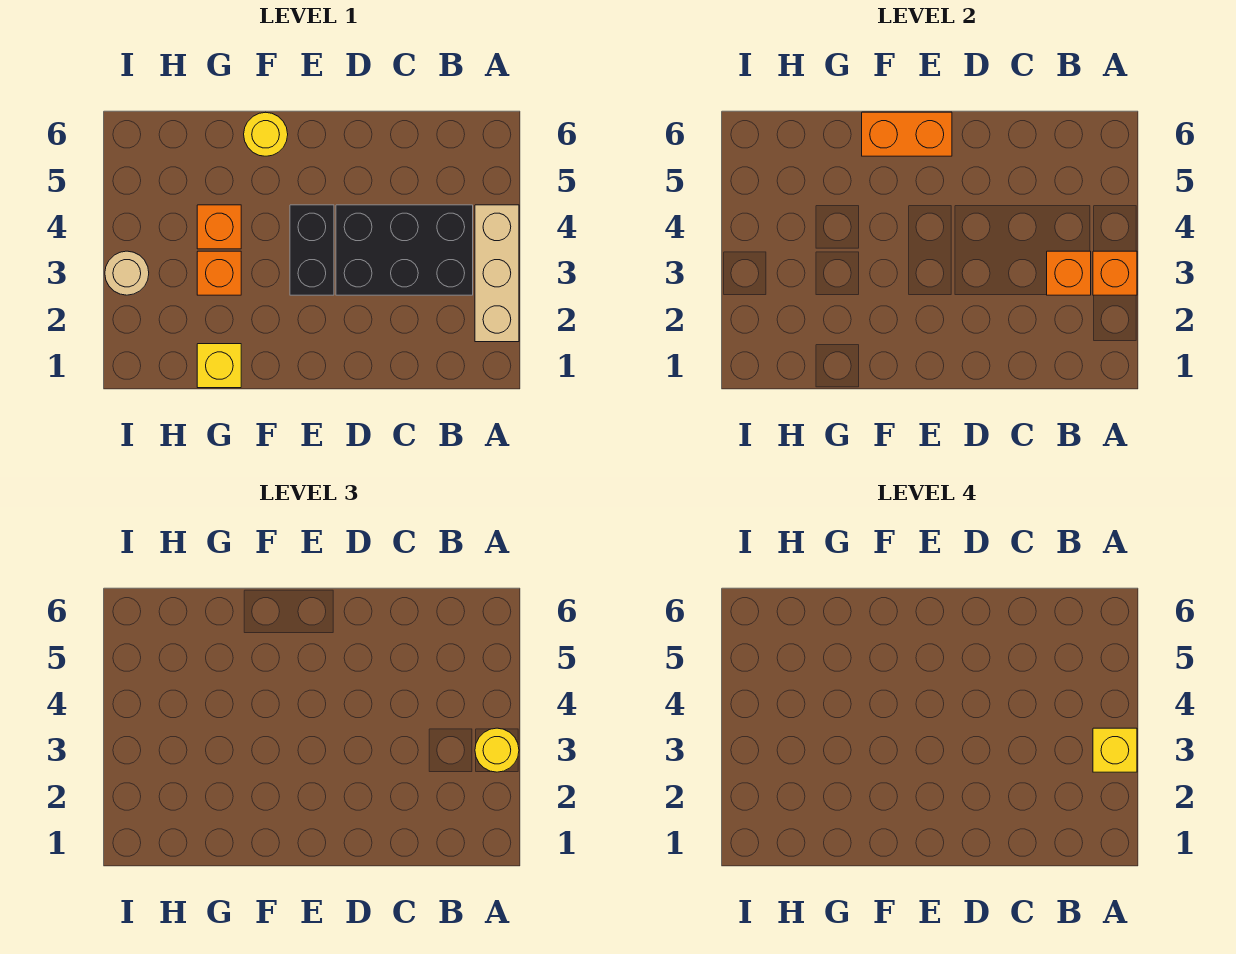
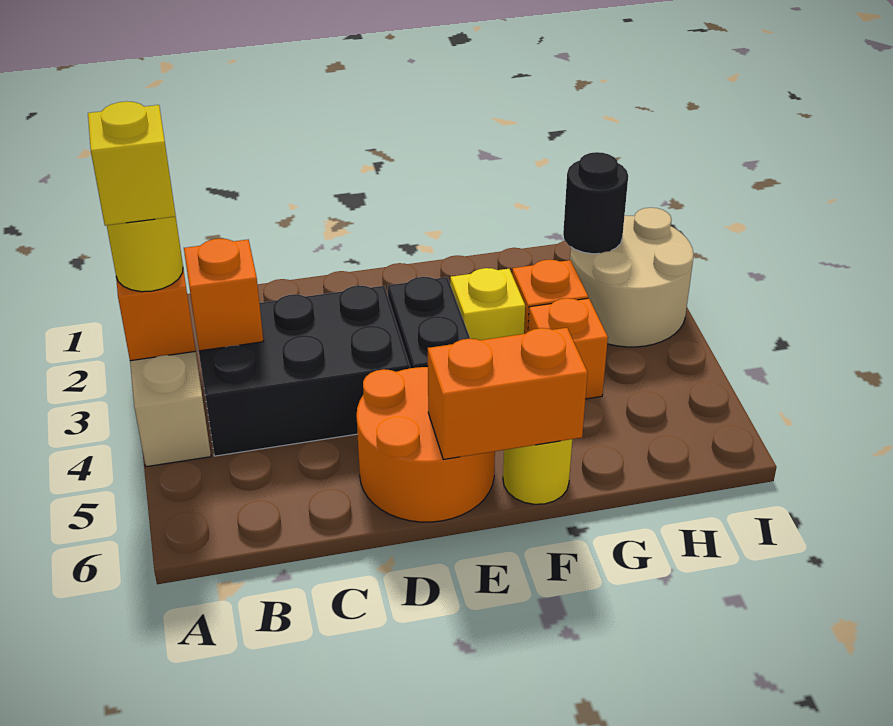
none -> orange 2x2 round brick [356,367,495,522]
yellow 1x1 brick [197,344,241,388] -> yellow 1x1 brick moved to [450,268,525,340]
none -> black 1x1 round brick [563,152,628,254]
tan 1x1 round brick [105,251,149,295] -> tan 2x2 round brick [570,208,694,347]

